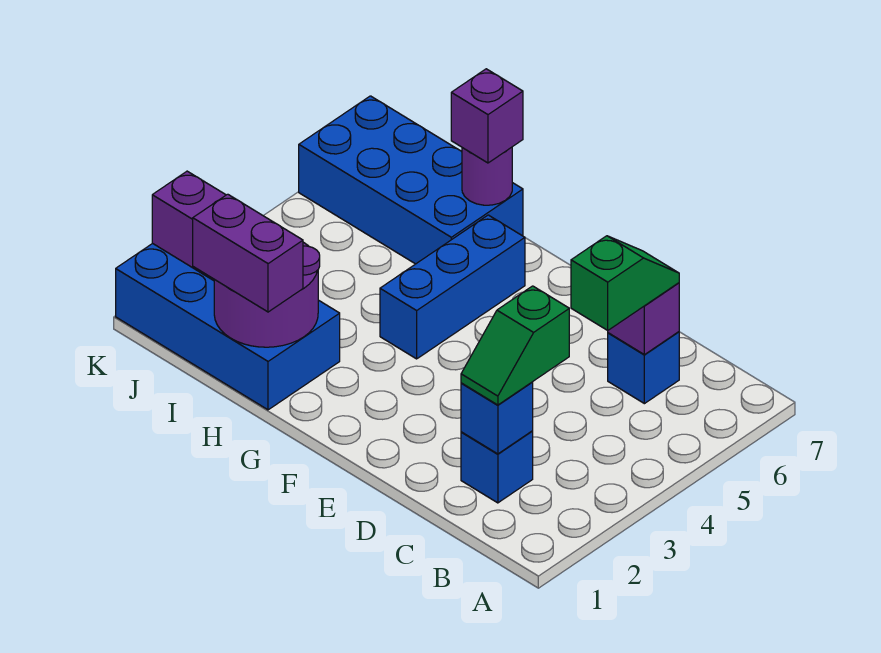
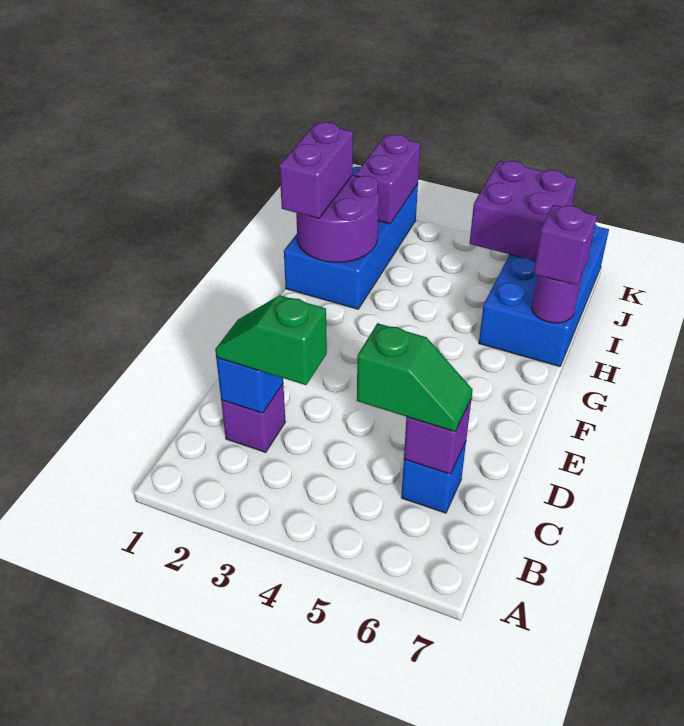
blue 1x1 brick [461,431,533,503] -> purple 1x1 brick [221,384,286,452]
blue 1x3 brick [380,215,525,359] -> none
none -> purple 2x2 brick [469,161,577,261]

